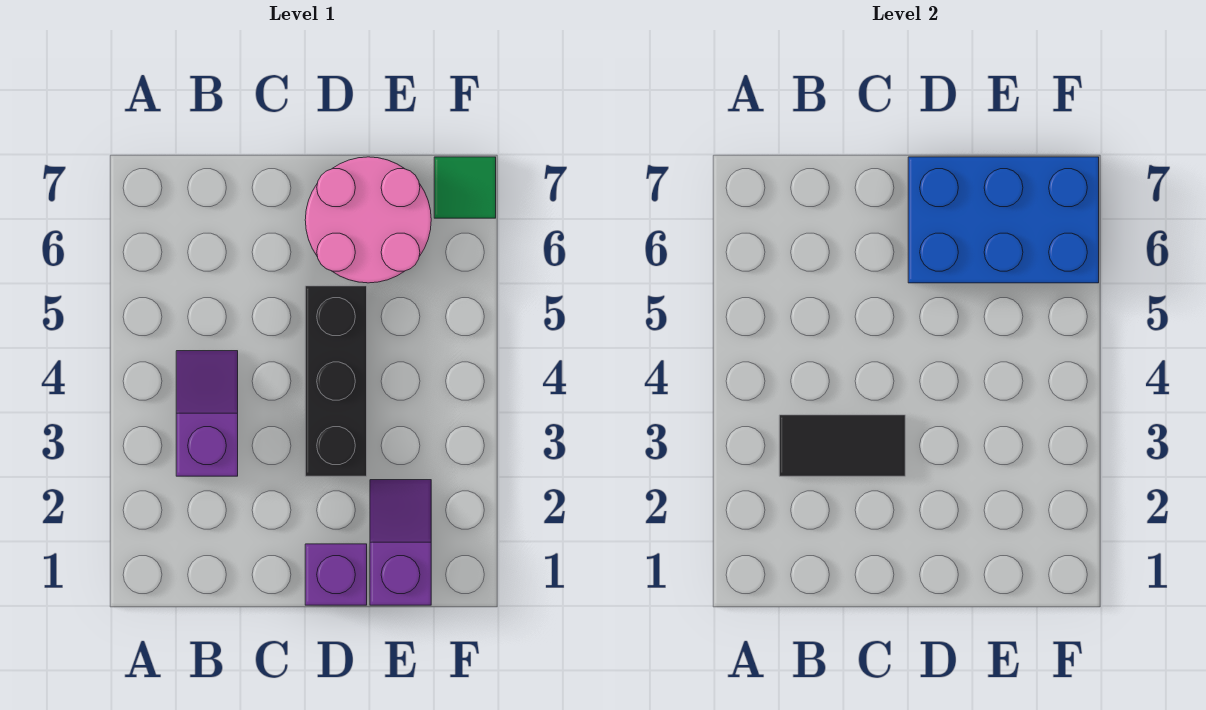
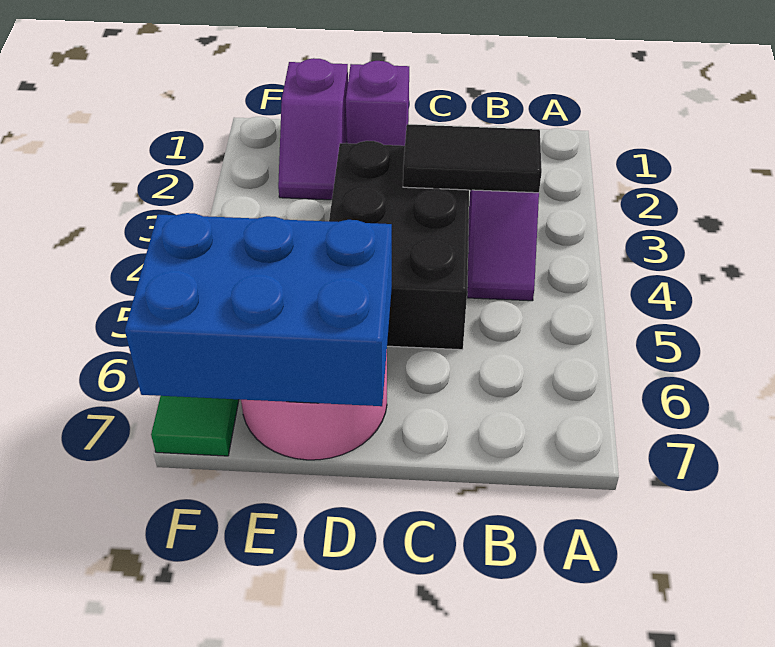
black 1x3 brick [305,286,367,476] -> black 2x3 brick [329,141,469,350]

